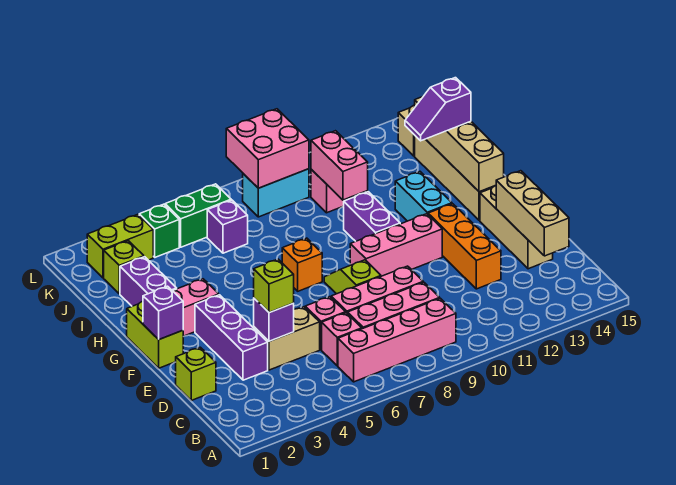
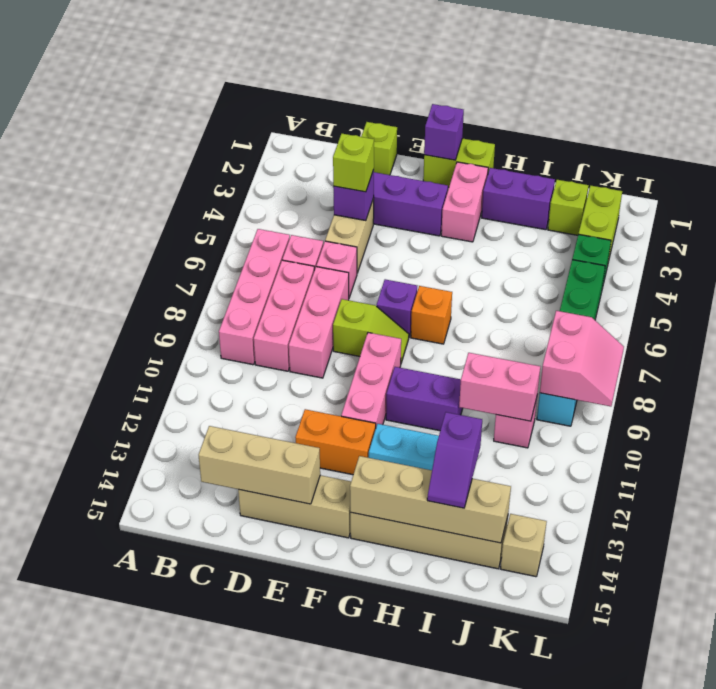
orange 1x3 brick [428,204,501,289] -> orange 1x2 brick [295,409,376,475]
purple 1x2 slope [405,78,471,141] -> purple 1x2 slope turned to [427,412,482,508]
purple 1x1 brick [207,200,248,253] -> purple 1x1 brick moved to [377,279,417,336]
pink 2x2 brick [226,109,309,188] -> pink 2x2 slope [540,311,624,406]

